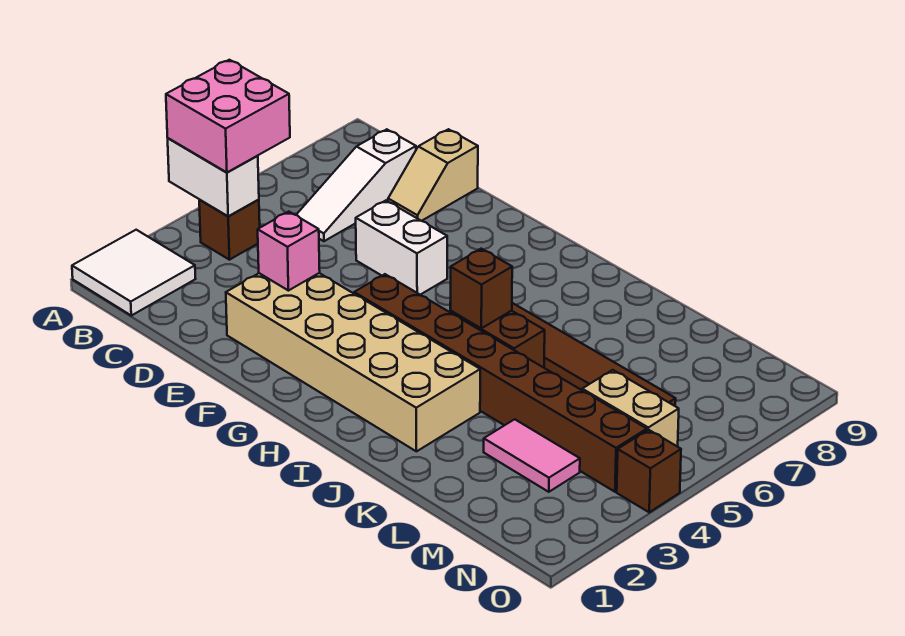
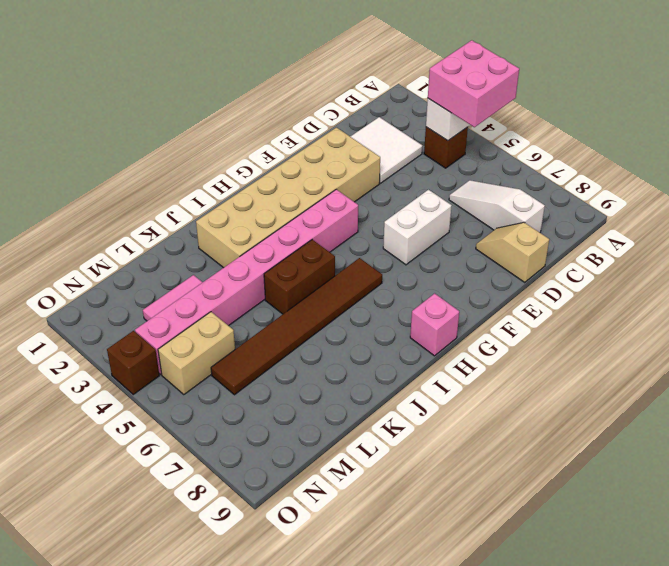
white 2x2 tile [72,230,195,315] -> white 2x2 tile moved to [350,117,422,183]
pink 1x1 brick [258,212,320,291] -> pink 1x1 brick moved to [410,293,459,356]
brown 1x8 brick [354,274,647,492] -> pink 1x8 brick [135,189,358,374]
brown 1x1 brick [450,249,512,328] -> none

